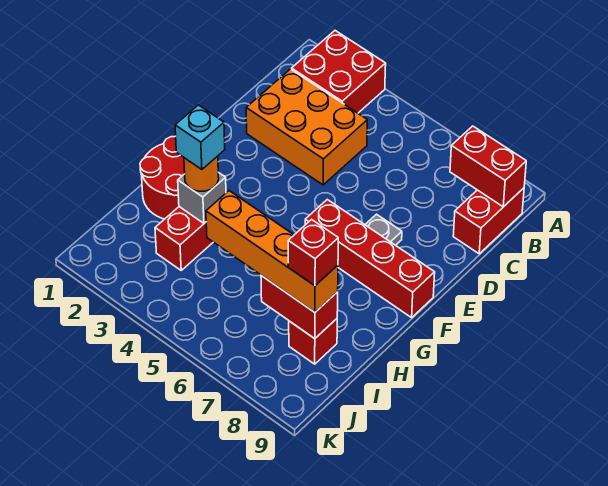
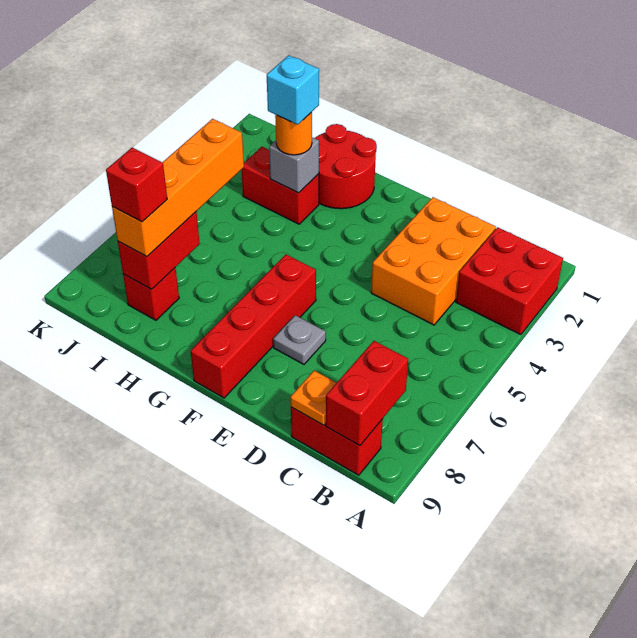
none -> orange 1x1 plate [290,371,336,425]

